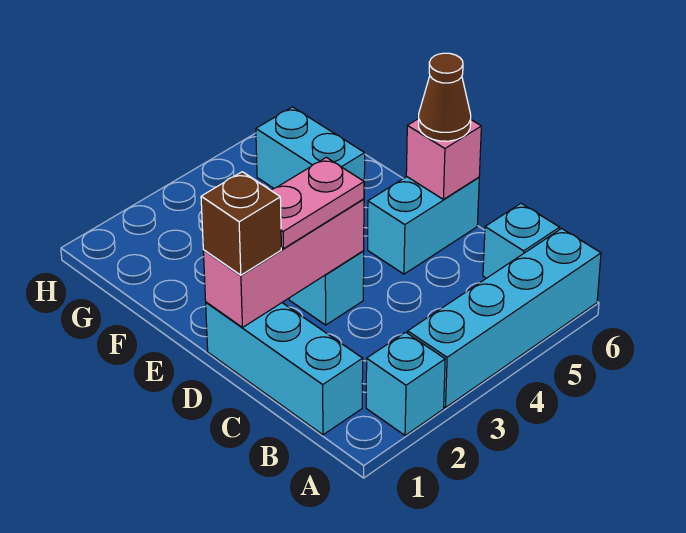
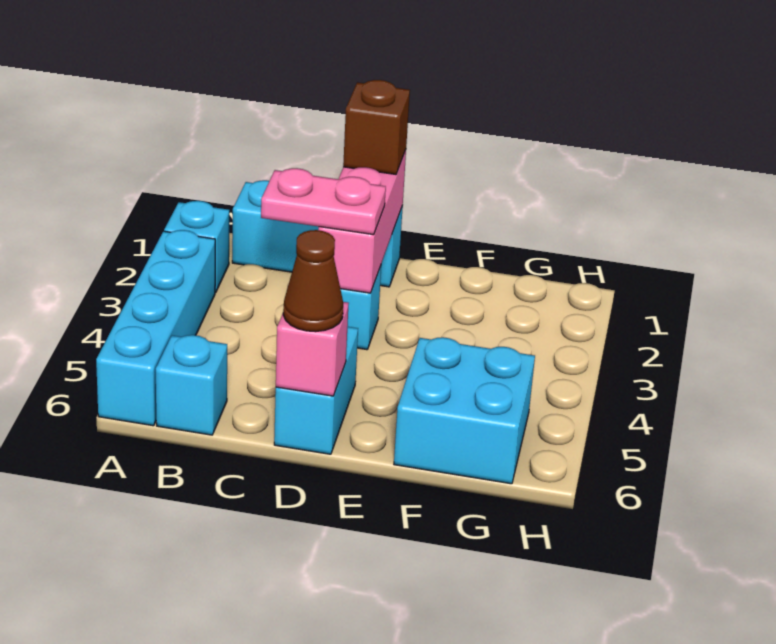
pink 1x2 plate [271,157,364,249] -> pink 1x2 plate turned to [261,168,386,235]
cyan 1x2 brick [256,107,365,188] -> cyan 2x2 brick [394,337,535,484]

